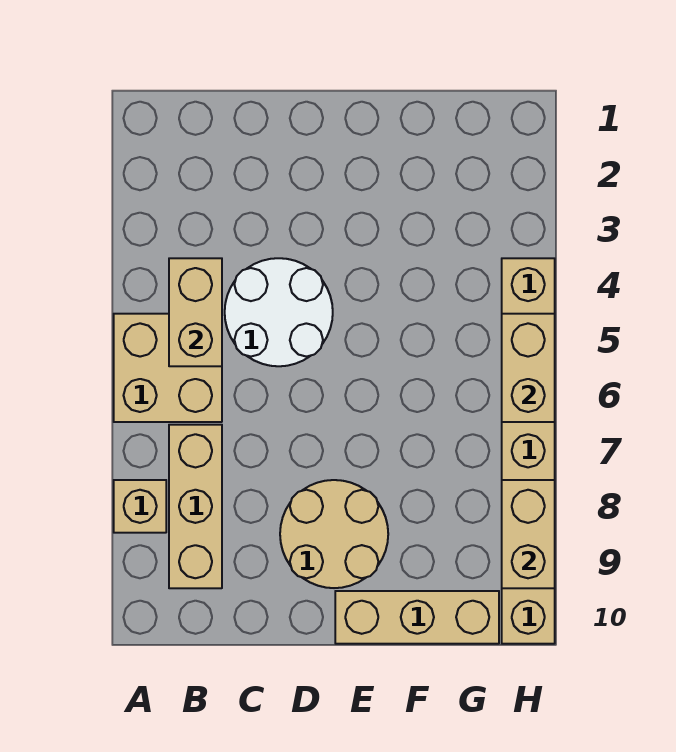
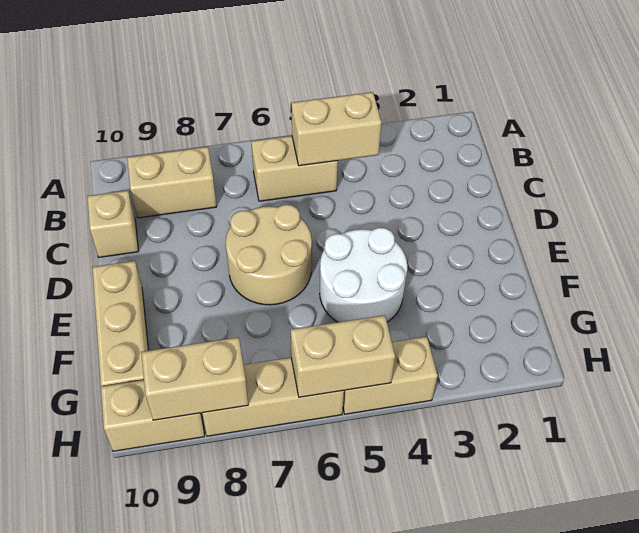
tan 2x2 brick [114,314,222,422] -> tan 1x2 brick [251,136,338,201]
tan 1x1 brick [114,480,166,533] -> tan 1x1 brick moved to [87,191,139,257]
tan 1x3 brick [169,425,222,588] -> tan 1x2 brick [127,147,217,218]
white 2x2 round brick [225,258,333,366] -> white 2x2 round brick moved to [320,228,407,322]
tan 2x2 round brick [280,480,388,588] -> tan 2x2 round brick moved to [226,205,312,305]

